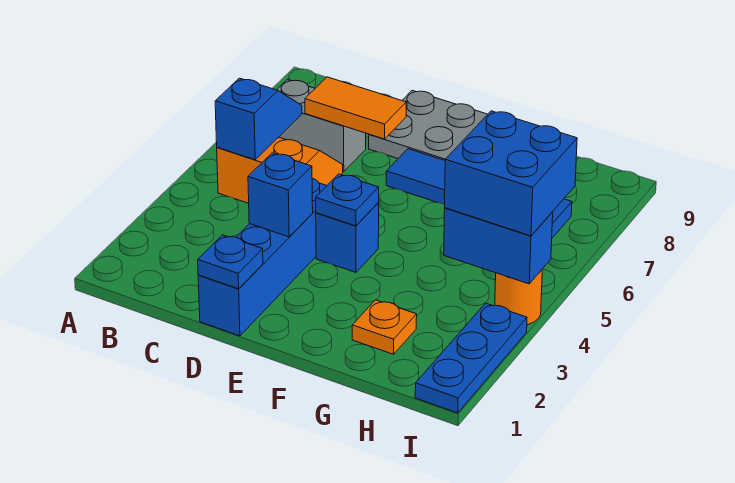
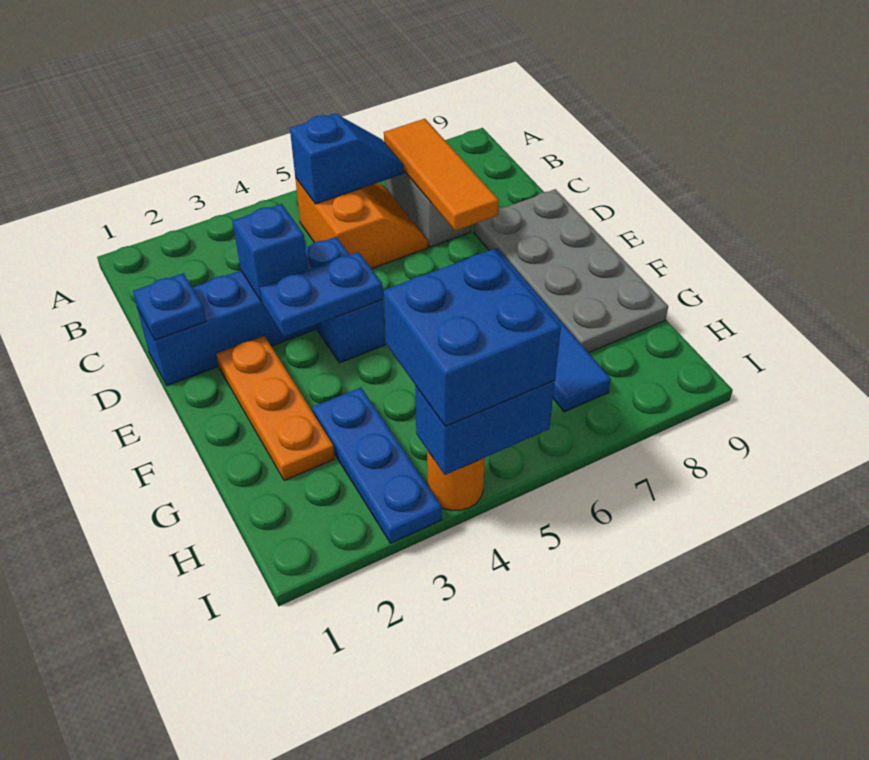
orange 1x2 tile [305,77,406,139] -> orange 1x3 tile [384,119,499,231]
blue 1x1 plate [316,174,379,226] -> blue 1x2 plate [260,252,383,336]
orange 1x1 plate [352,300,417,354] -> orange 1x3 plate [216,336,335,481]
blue 1x2 brick [444,208,553,284] -> blue 1x2 brick turned to [415,380,555,475]
blue 1x3 plate [415,303,527,413] -> blue 1x3 plate turned to [313,388,442,543]

